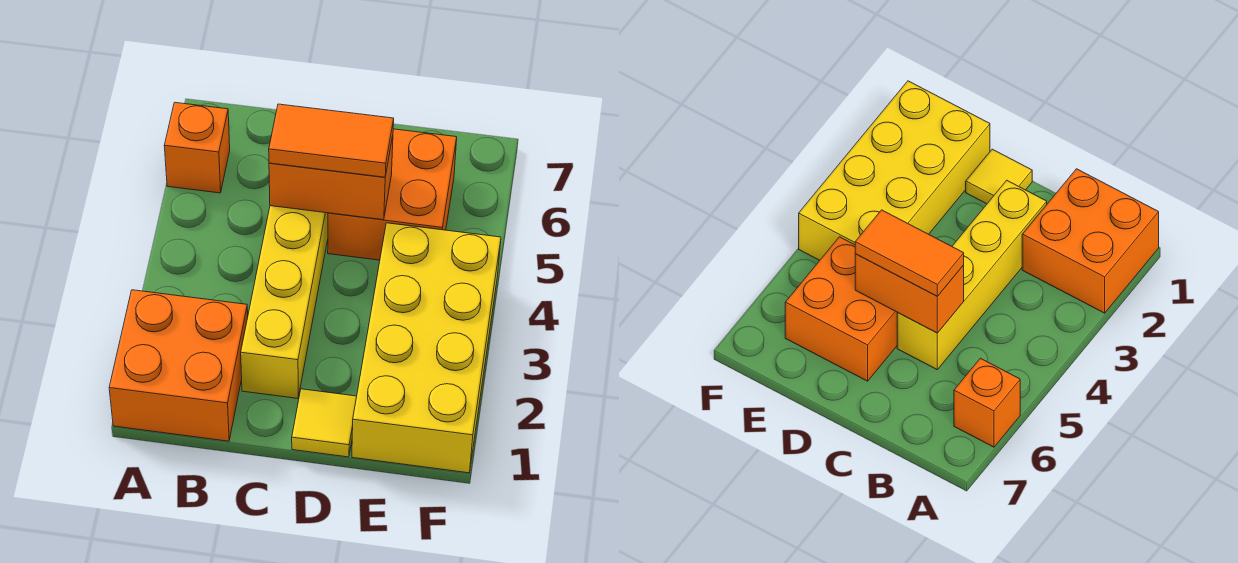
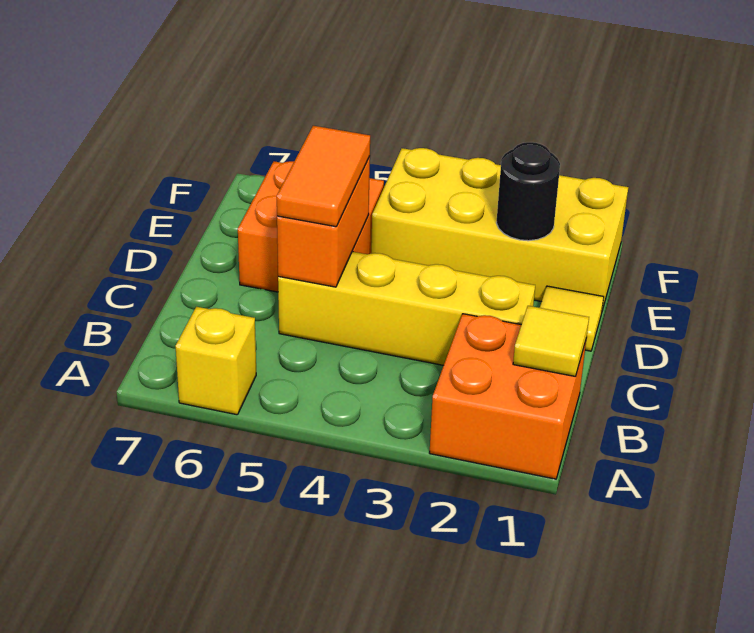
orange 1x1 brick [164,102,230,193] -> yellow 1x1 brick [175,307,256,415]
none -> yellow 1x1 tile [513,306,589,377]
none -> black 1x1 round brick [496,142,560,241]

